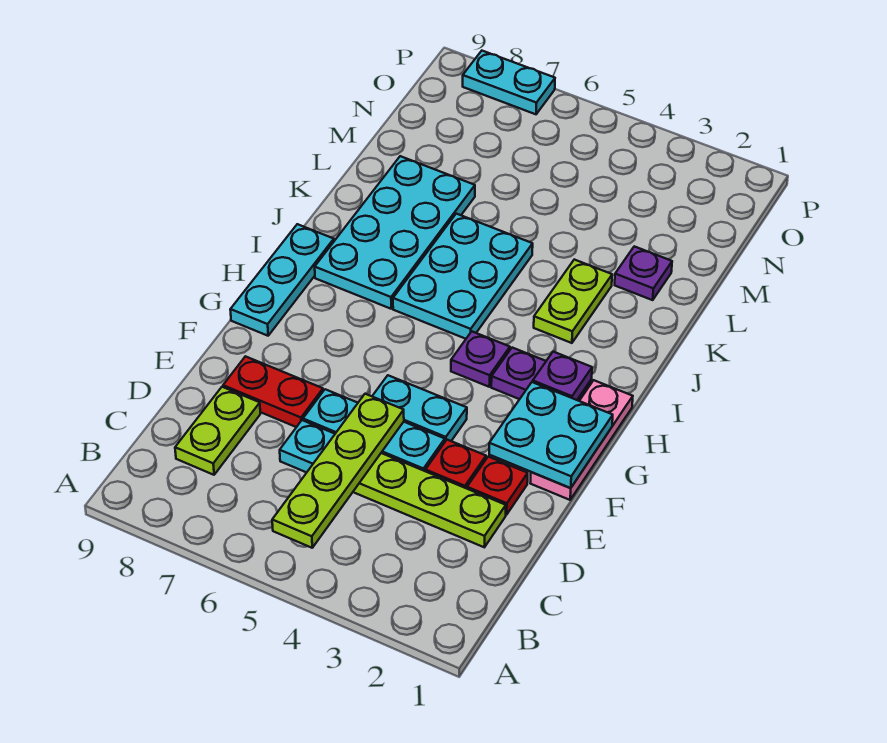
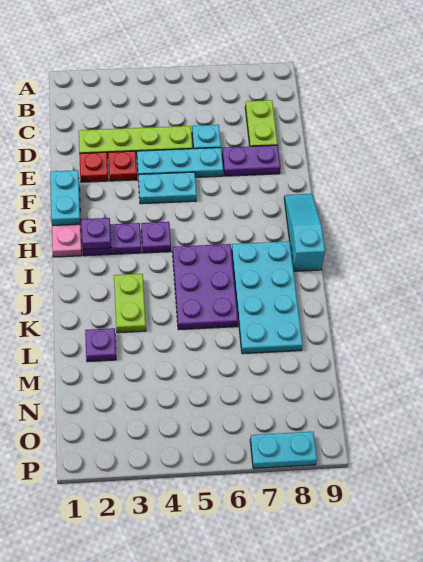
lime 1x4 plate [272,394,404,548] -> none
red 1x2 plate [223,356,323,427] -> purple 1x2 plate [222,145,281,176]
cyan 2x2 plate [489,382,613,488] -> cyan 1x2 plate [50,170,80,226]
cyan 1x3 plate [230,224,334,336] -> cyan 1x3 slope [284,194,325,271]
cyan 2x3 plate [393,214,533,339] -> purple 2x3 plate [172,244,238,330]

